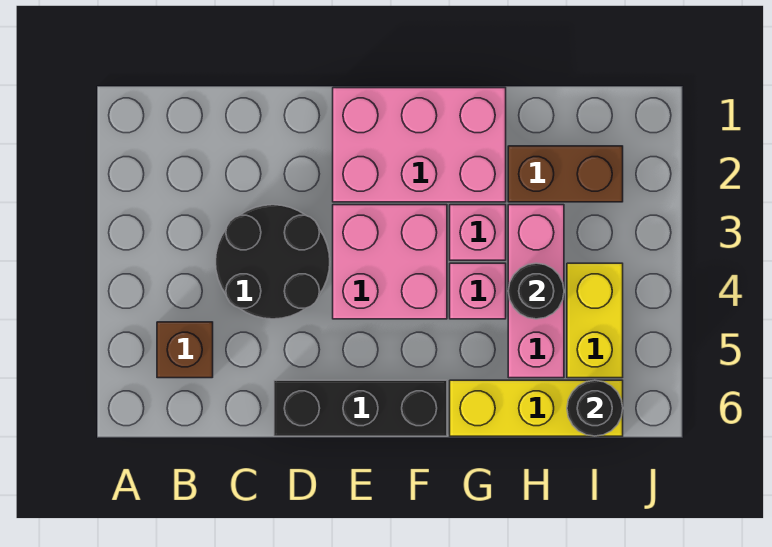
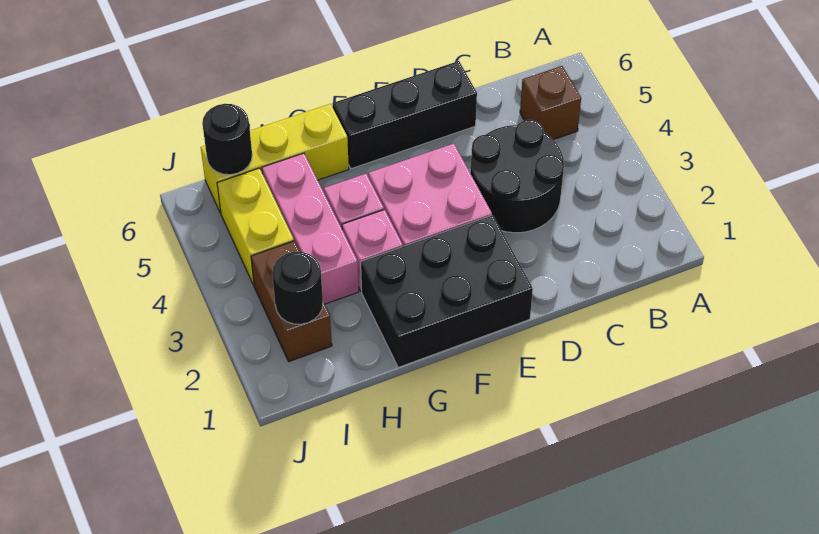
pink 2x3 brick [333,88,506,202] -> black 2x3 brick [361,215,533,367]
brown 1x2 brick [508,146,623,202] -> brown 1x2 brick turned to [251,241,332,361]
black 1x1 round brick [508,263,564,319] -> black 1x1 round brick moved to [272,252,323,324]

